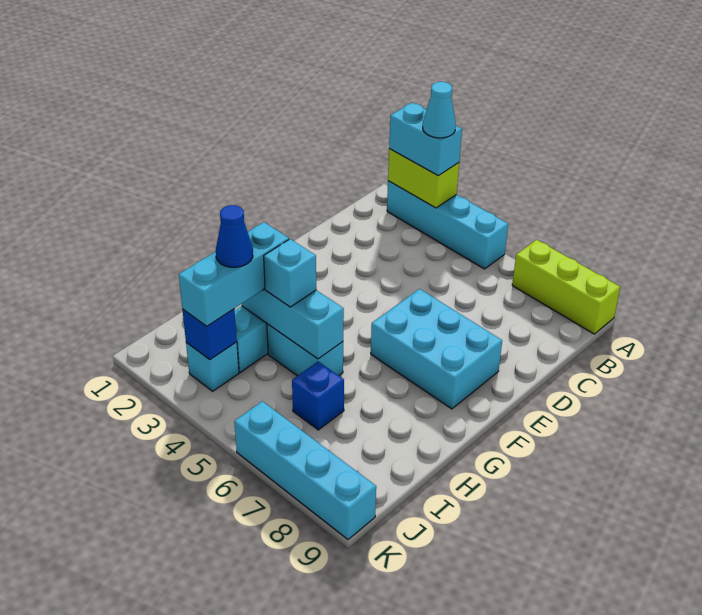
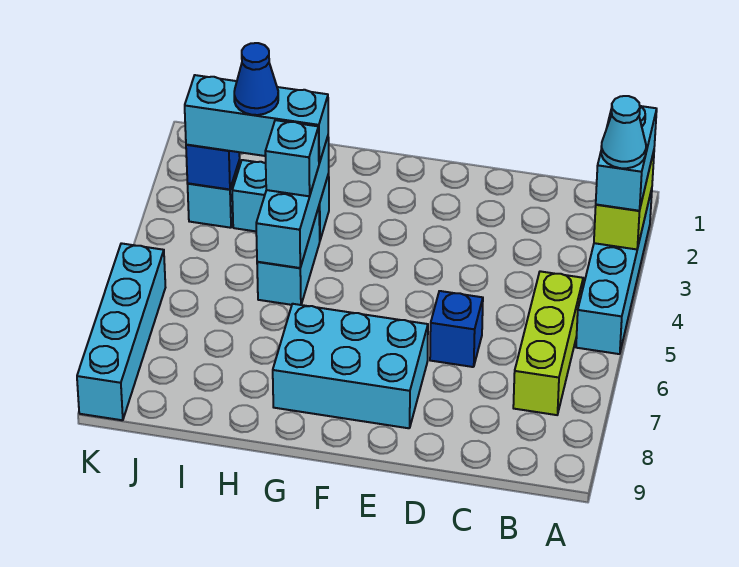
lime 1x3 brick [512,240,620,334] -> lime 1x3 brick moved to [513,271,583,415]
cyan 2x3 brick [371,289,502,409] -> cyan 2x3 brick turned to [273,304,428,428]
blue 1x1 brick [292,362,344,430] -> blue 1x1 brick moved to [430,291,483,367]

